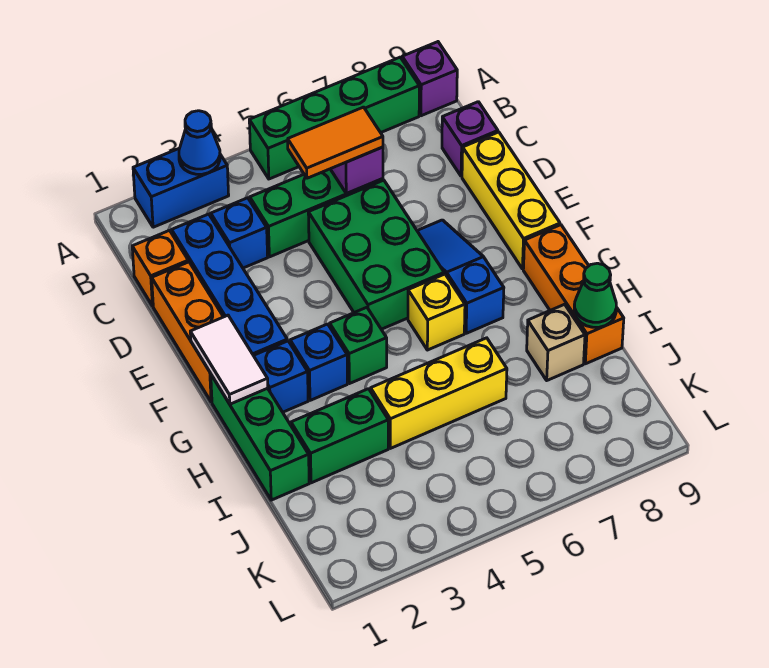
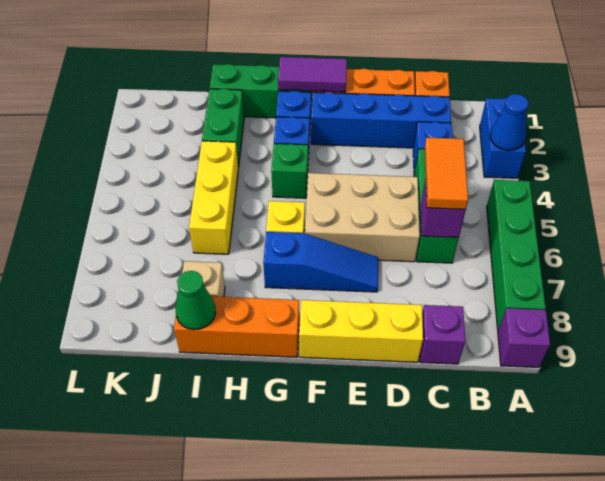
green 2x3 brick [308,180,444,329] -> tan 2x3 brick [305,173,420,262]
white 1x2 tile [190,315,268,404] -> purple 1x2 tile [278,57,347,92]

